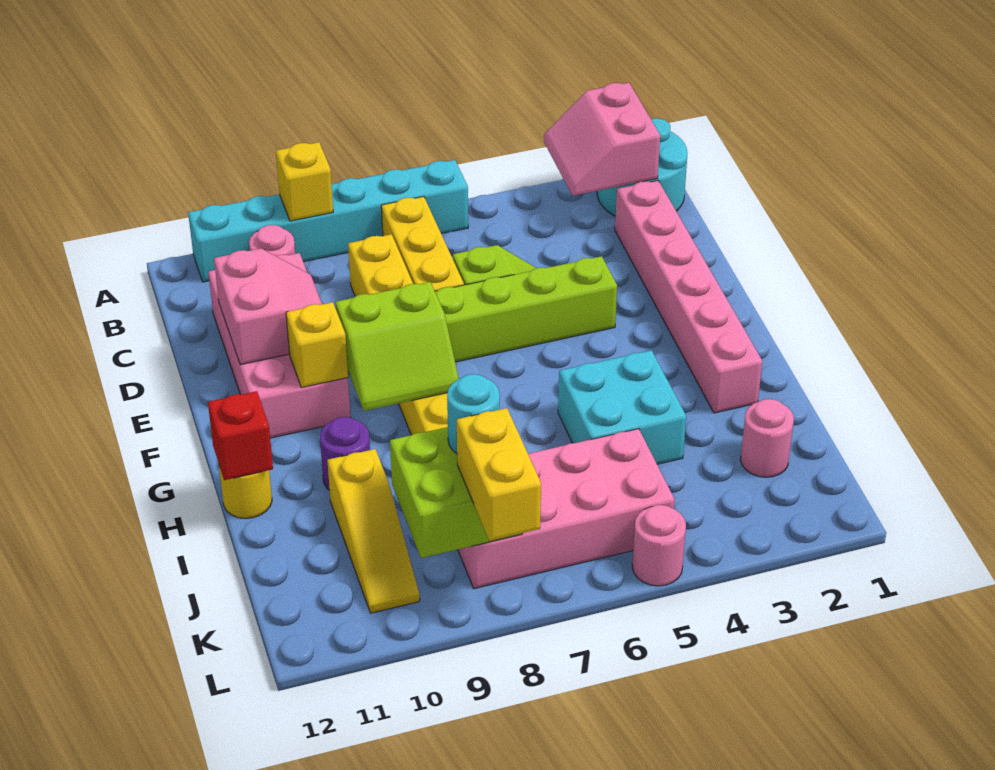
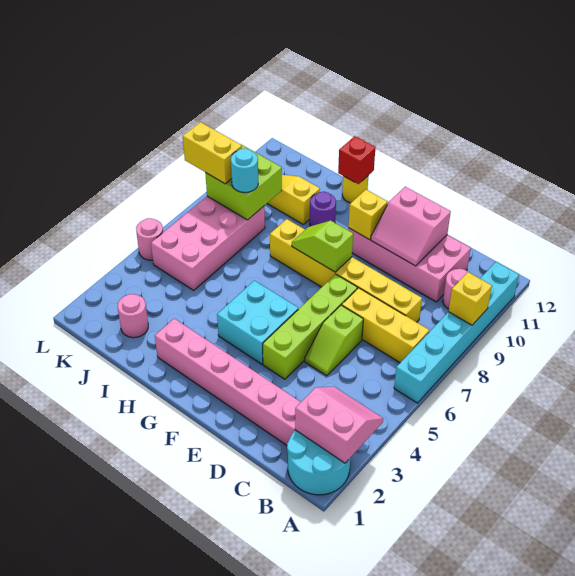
lime 2x2 slope [335,282,459,411] -> lime 1x2 slope [292,221,353,272]
cyan 2x2 brick [558,350,686,464] -> cyan 2x2 brick moved to [217,280,298,364]

